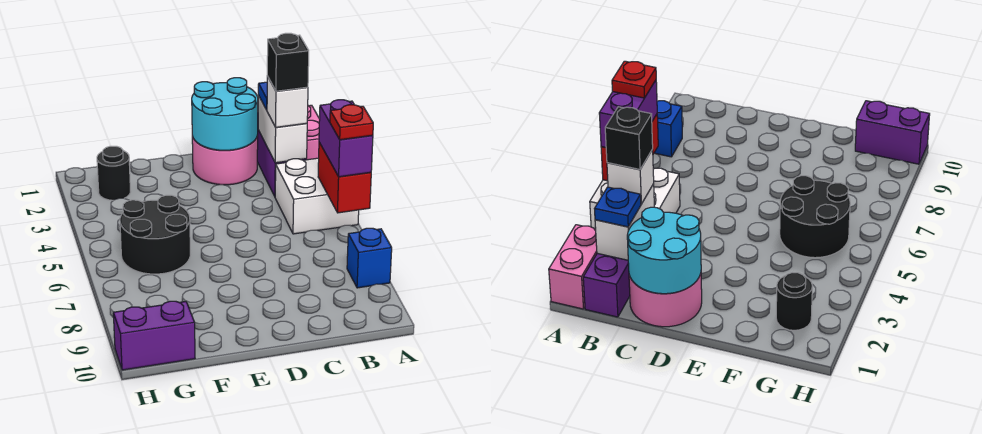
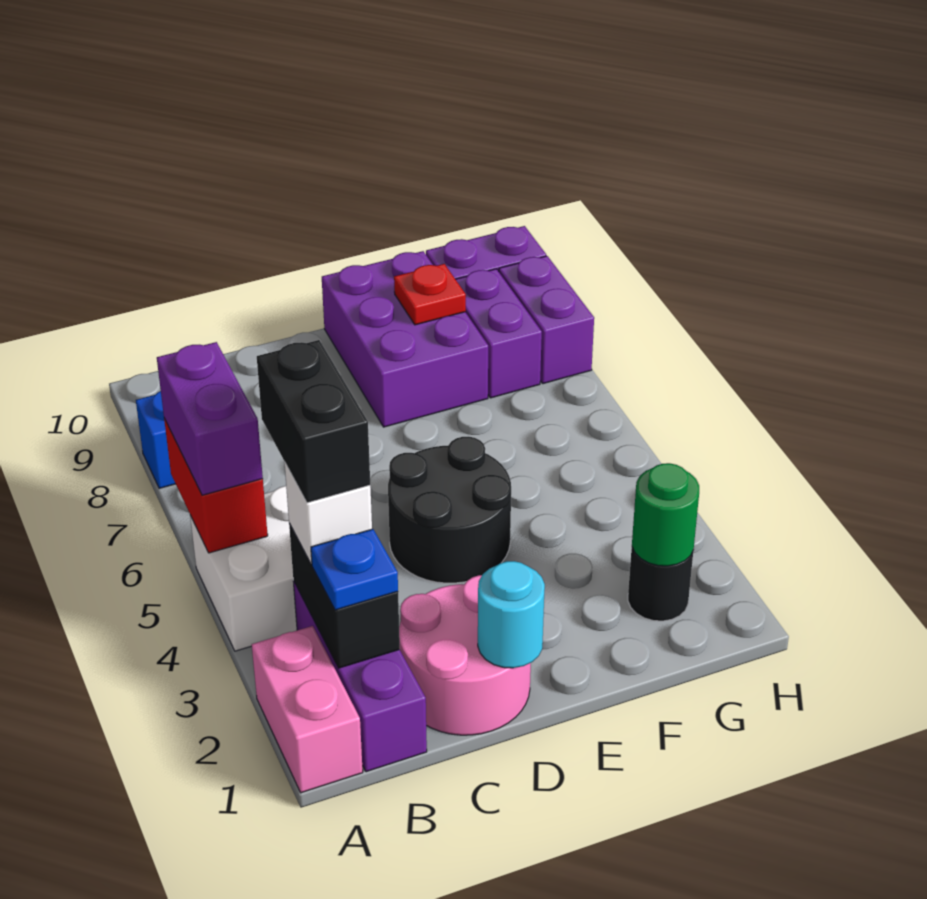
red 1x1 plate [330,105,373,140] -> red 1x1 plate moved to [394,264,466,325]
white 1x2 brick [258,95,307,163] -> black 1x2 brick [289,523,400,668]
black 1x1 brick [267,33,309,91] -> black 1x2 brick [257,340,370,503]
cyan 2x2 round brick [192,78,258,150] -> cyan 1x1 round brick [478,561,545,668]
none -> purple 2x3 brick [322,251,488,427]
black 2x2 round brick [120,195,190,274] -> black 2x2 round brick moved to [388,437,511,583]
none -> green 1x1 round brick [632,463,699,566]
none -> purple 1x2 brick [455,269,542,398]
none -> purple 1x2 brick [499,256,594,384]

